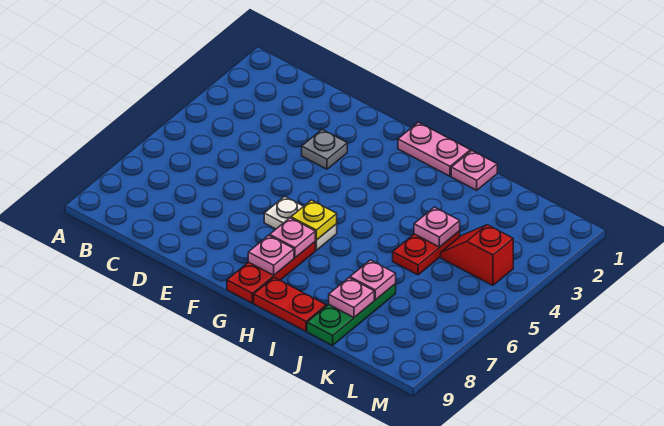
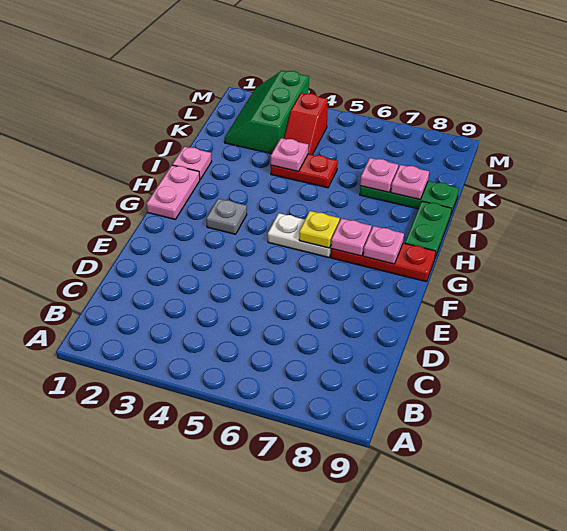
grey 1x1 plate [302,130,347,169] -> grey 1x1 plate moved to [206,199,247,234]
white 1x2 plate [264,196,337,250] -> white 1x2 plate turned to [268,213,331,258]
red 1x2 plate [254,278,326,331] -> green 1x2 plate [405,201,452,257]
none -> green 2x3 slope [225,71,309,154]

